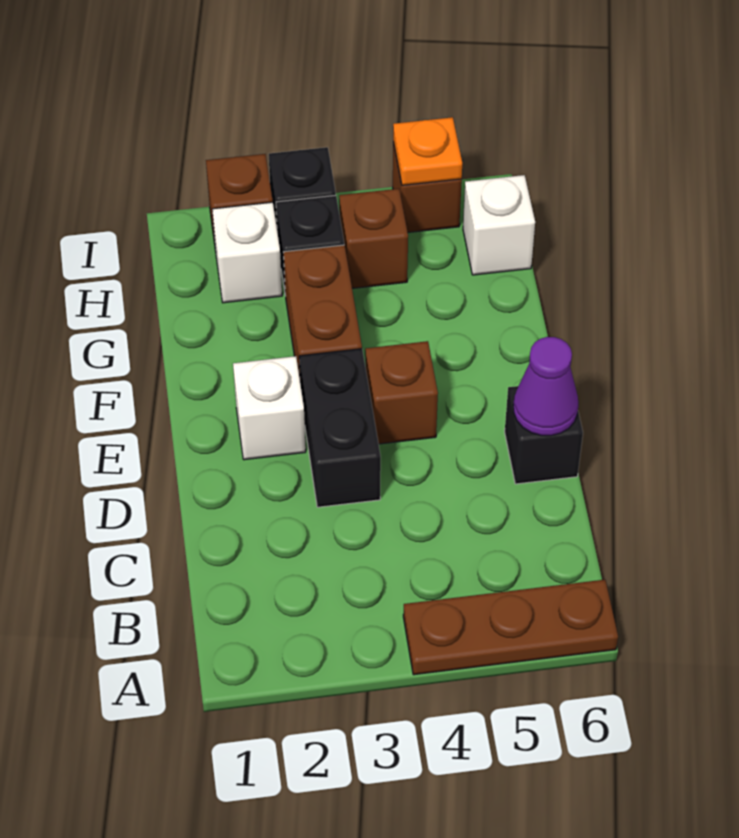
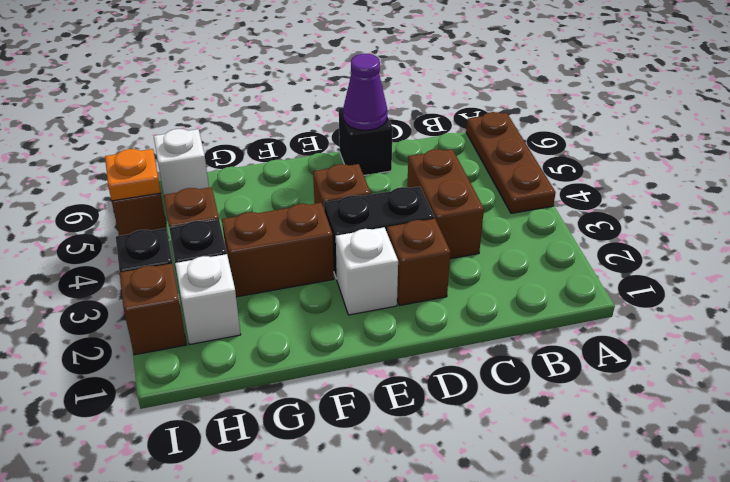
none -> brown 1x2 brick [407,149,484,259]
none -> brown 1x1 brick [387,219,450,306]

